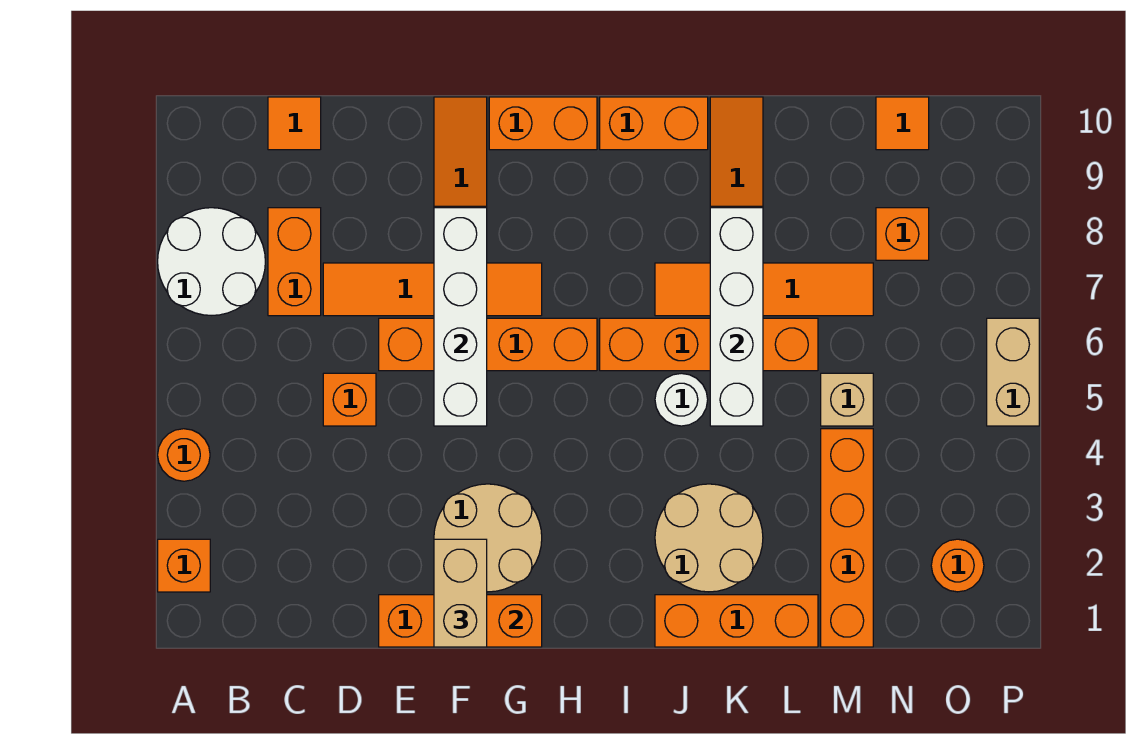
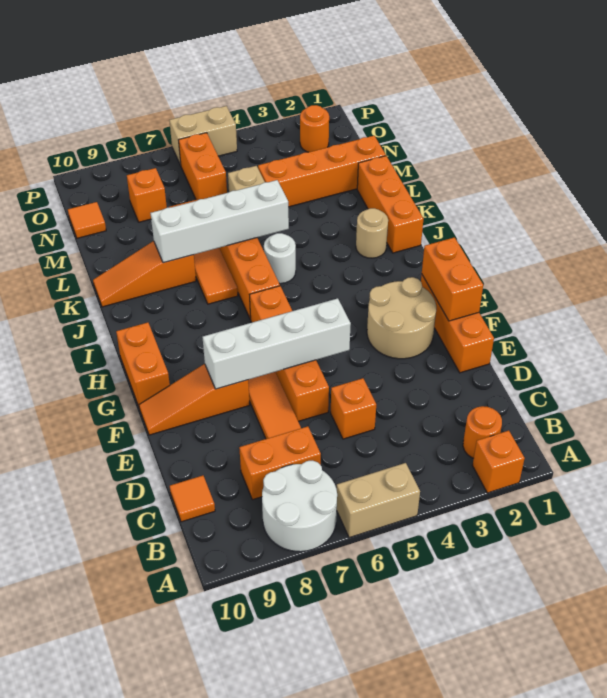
orange 1x1 round brick [158,429,210,481] -> orange 1x1 round brick moved to [463,406,502,458]
tan 1x2 brick [434,539,487,647] -> tan 1x2 brick moved to [337,463,420,538]
orange 1x2 brick [600,97,708,150] -> orange 1x2 brick moved to [179,133,227,200]
tan 2x2 round brick [655,484,763,592] -> tan 1x1 round brick [356,208,388,258]

